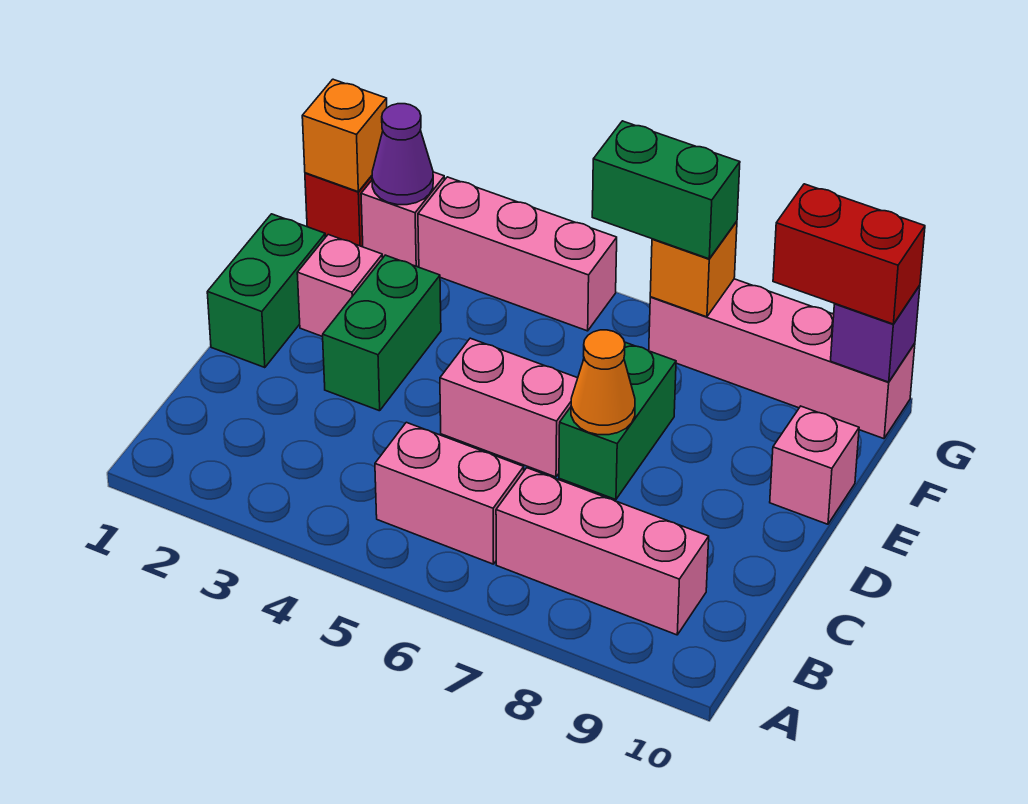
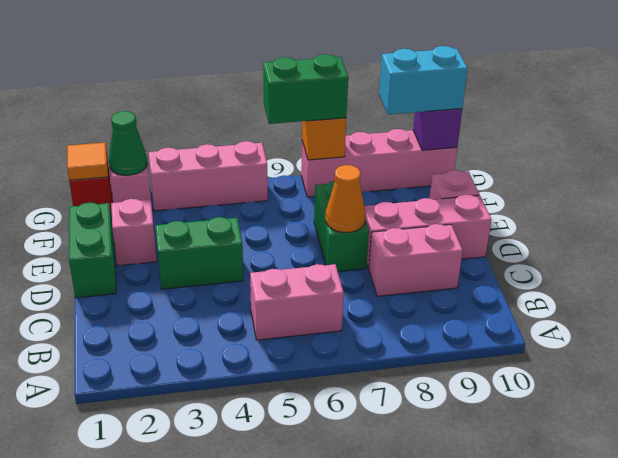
pink 1x3 brick [496,468,709,635] -> pink 1x3 brick moved to [364,195,491,268]
green 1x2 brick [323,255,441,411] -> green 1x2 brick turned to [155,217,243,289]
pink 1x2 brick [440,338,578,477] -> pink 1x2 brick moved to [369,224,463,296]
orange 1x1 brick [302,79,387,192] -> orange 1x1 tile [67,143,108,181]
purple 1x1 cone [372,104,433,205] -> green 1x1 cone [109,111,148,175]
red 1x2 brick [773,184,925,324] -> cyan 1x2 brick [379,46,468,114]

